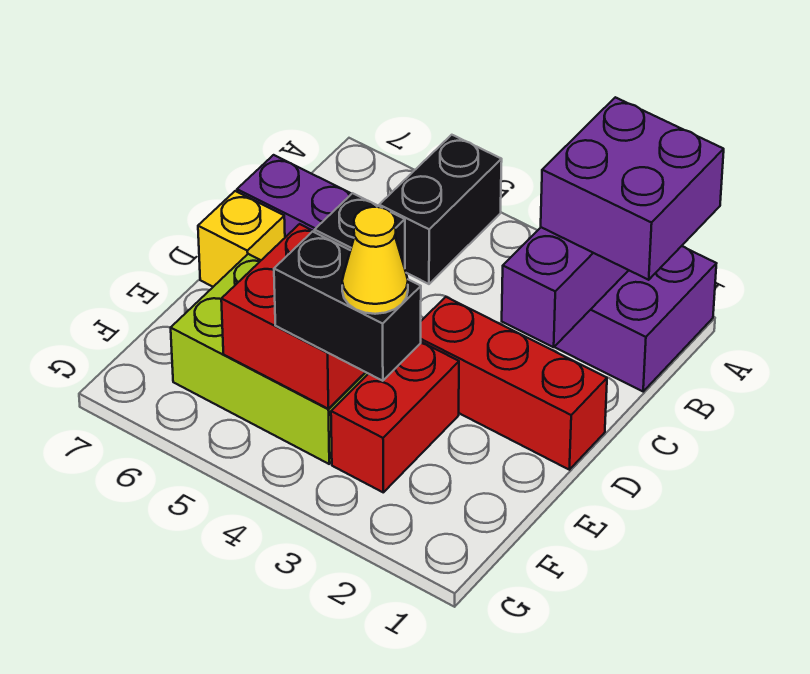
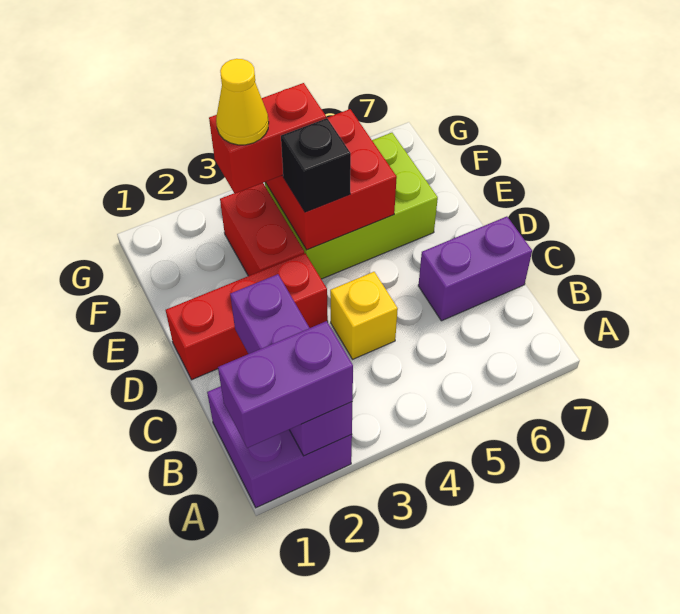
purple 2x2 brick [541,97,724,280] -> purple 1x2 brick [218,321,353,448]
black 1x2 brick [379,135,502,284] -> none
yellow 1x1 brick [198,191,285,287] -> yellow 1x1 brick moved to [330,272,398,359]
black 1x2 brick [274,231,421,381] -> red 1x2 brick [209,83,326,193]

